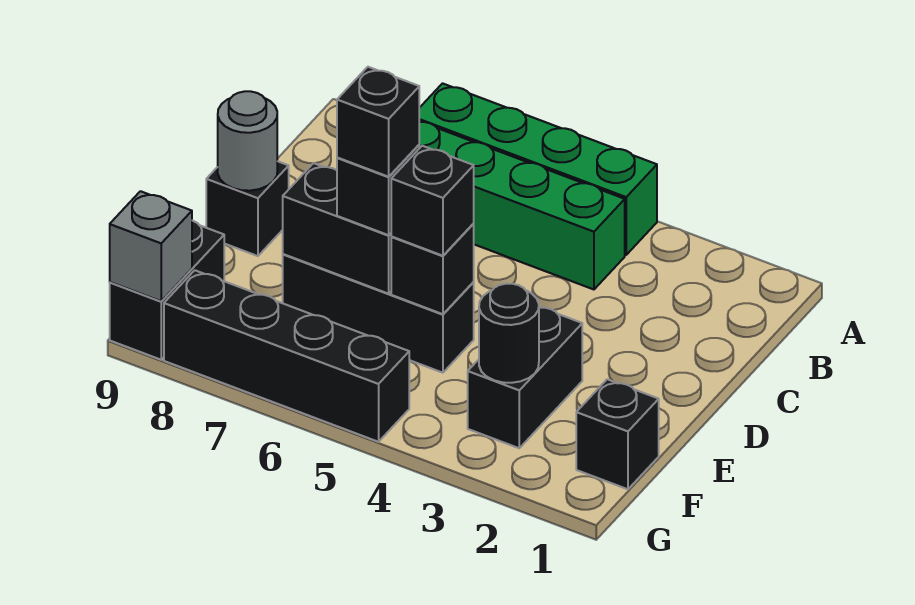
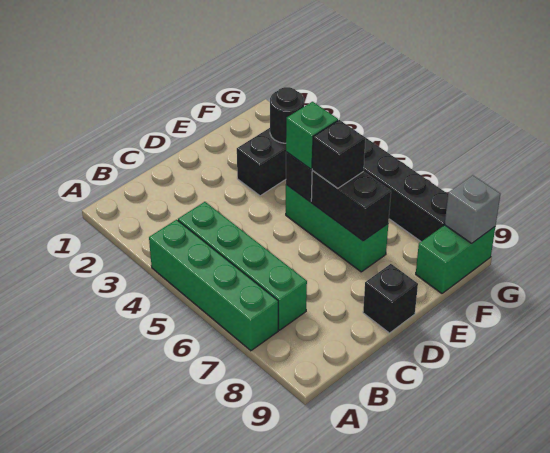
grey 1x1 round brick [218,91,277,191] -> none
black 1x3 brick [283,254,474,373] -> green 1x3 brick [286,185,388,272]
black 1x1 brick [391,146,474,256] -> green 1x1 brick [286,102,338,169]
black 1x1 brick [337,67,419,177] -> none
black 1x1 brick [576,379,659,489] -> none
black 1x2 brick [110,221,224,360] -> green 1x2 brick [416,225,495,293]

